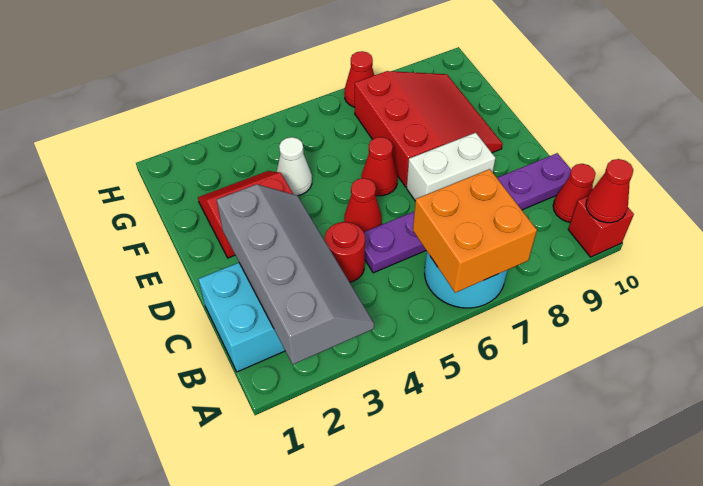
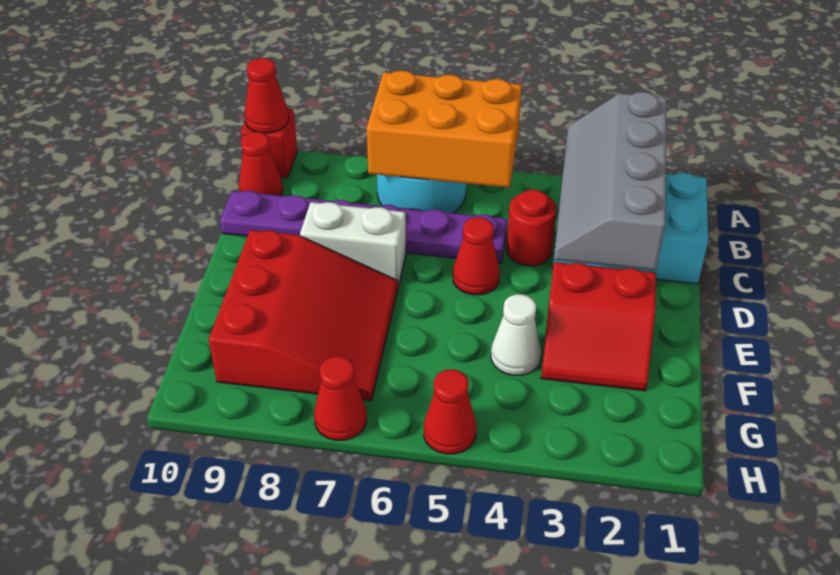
orange 2x2 brick [413,169,537,293] -> orange 2x3 brick [366,71,522,188]
red 1x1 cone [361,137,398,196] -> red 1x1 cone moved to [424,369,476,454]
red 3x3 slope [355,71,503,187] -> red 3x3 slope turned to [209,230,398,400]

